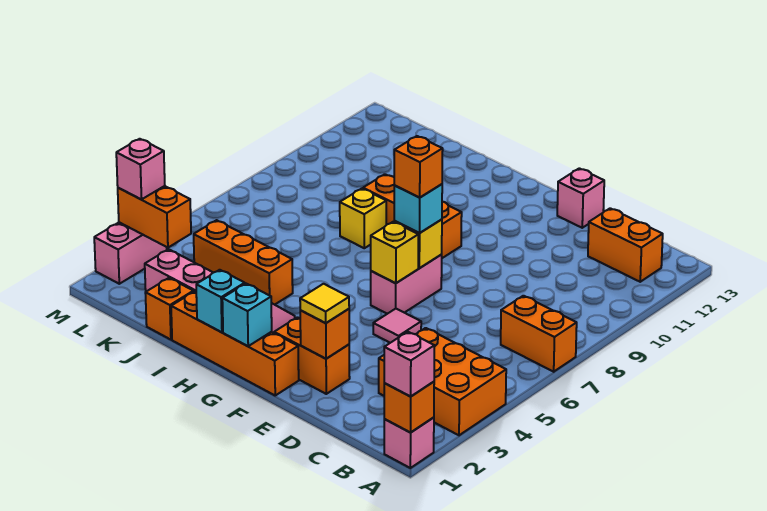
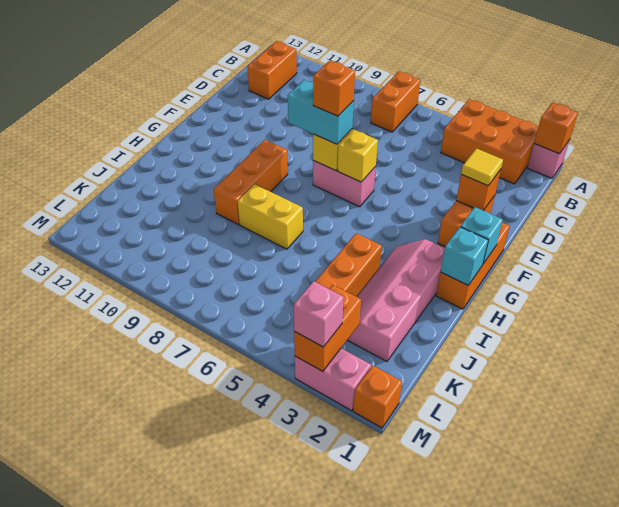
pink 1x1 brick [384,332,434,397] -> none
orange 2x3 brick [379,328,506,435] -> orange 2x3 brick turned to [441,99,539,184]
pink 1x1 tile [373,309,421,343] -> none
pink 1x1 brick [557,168,604,228] -> none
orange 1x4 brick [171,291,299,395] -> orange 1x3 brick [436,222,510,309]
cyan 1x1 brick [394,184,442,233] -> cyan 1x2 brick [288,80,354,144]
yellow 1x1 brick [340,189,386,248] -> yellow 1x2 brick [238,184,303,249]
orange 1x1 brick [145,278,193,340] -> orange 1x1 brick moved to [353,366,402,428]

